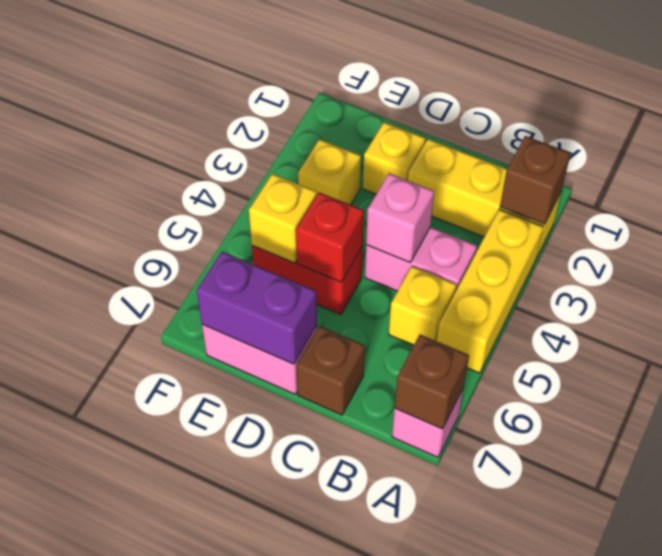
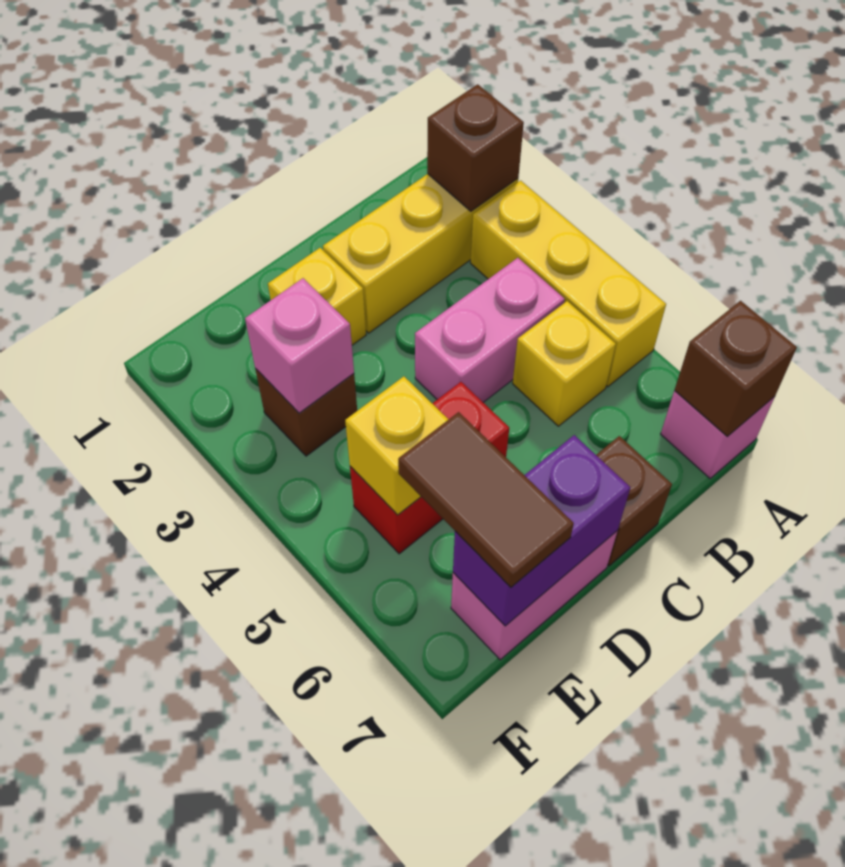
pink 1x1 brick [366,173,434,262] -> pink 1x1 brick moved to [245,278,354,413]
red 1x1 brick [296,192,364,282] -> none
yellow 1x1 brick [298,139,361,205] -> brown 1x1 brick [255,369,357,456]
none -> brown 1x2 tile [398,412,574,587]

